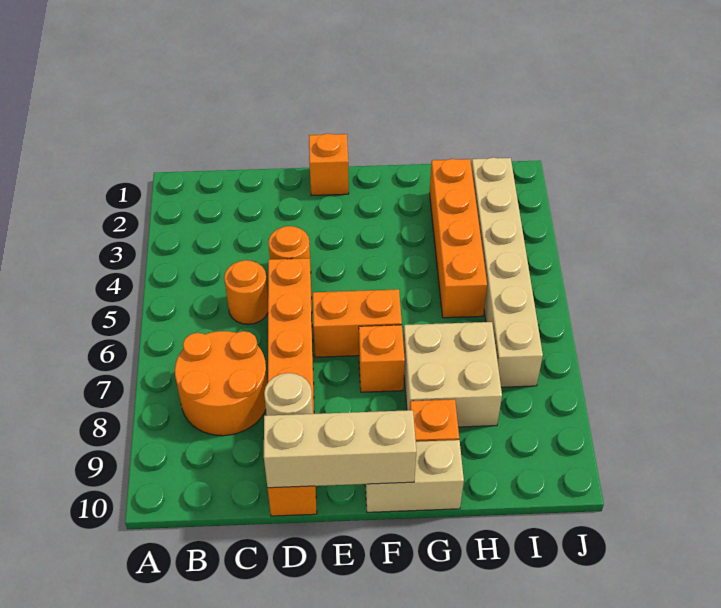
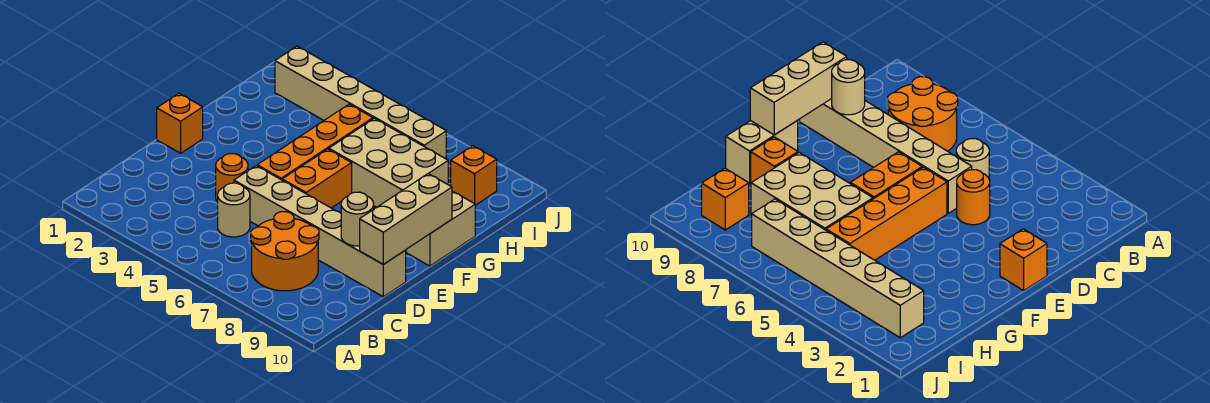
orange 1x1 round brick [224,260,268,324] -> tan 1x1 round brick [218,183,250,237]
orange 1x6 brick [268,258,317,516] -> tan 1x6 brick [234,166,406,297]
orange 1x1 brick [359,325,405,392] -> orange 1x1 brick moved to [451,146,497,205]
tan 2x2 brick [403,322,502,427] -> tan 2x3 brick [329,118,448,207]
orange 1x4 brick [430,159,487,318] -> orange 1x4 brick turned to [257,104,373,180]

